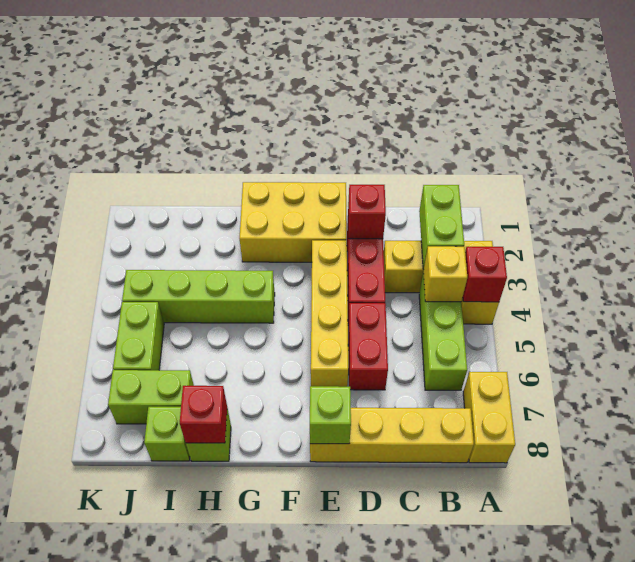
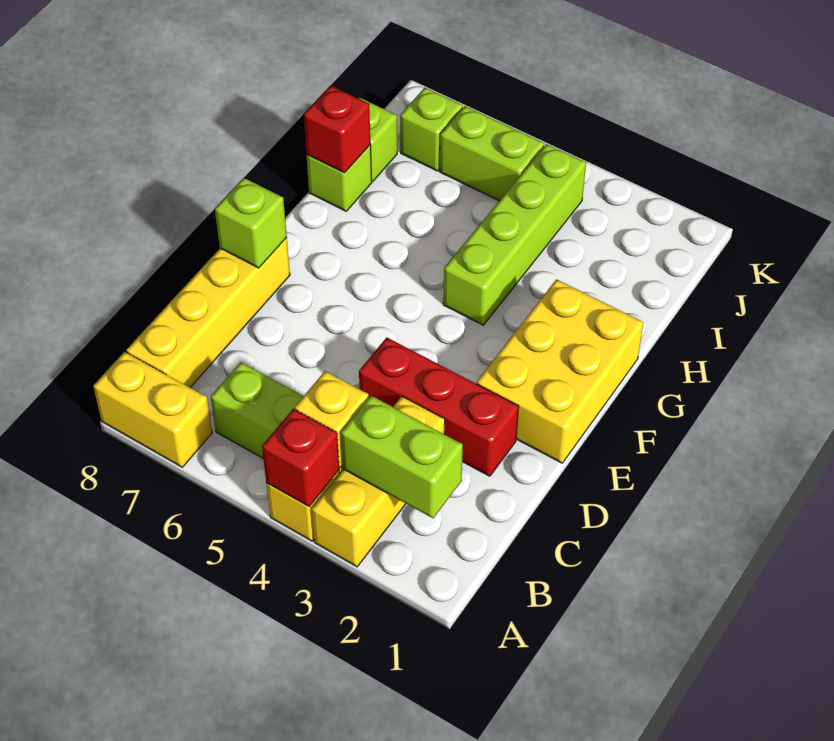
red 1x1 brick [348,185,386,239] -> none
red 1x2 brick [348,303,388,390] -> none
yellow 1x4 brick [311,240,348,387] -> none
lime 1x2 brick [108,370,194,424] -> lime 1x1 brick [400,88,463,171]

